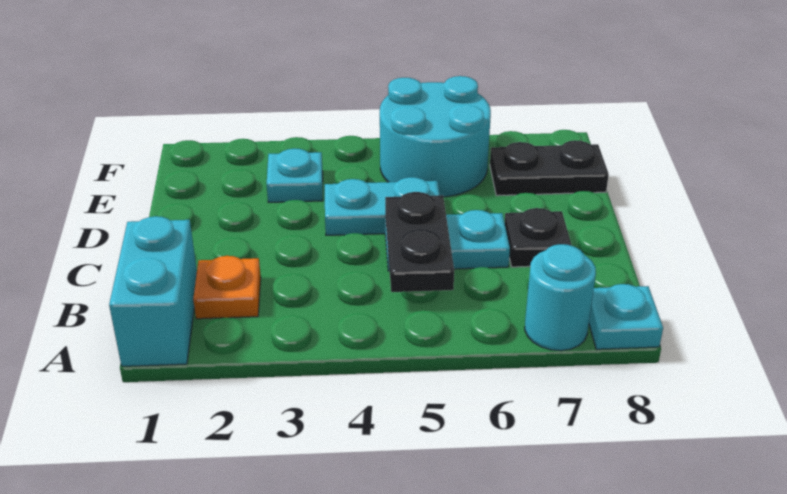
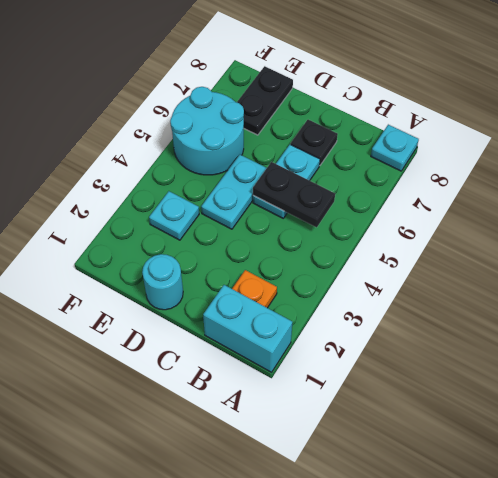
cyan 1x1 round brick [525,244,596,351] -> cyan 1x1 round brick moved to [142,254,183,310]

